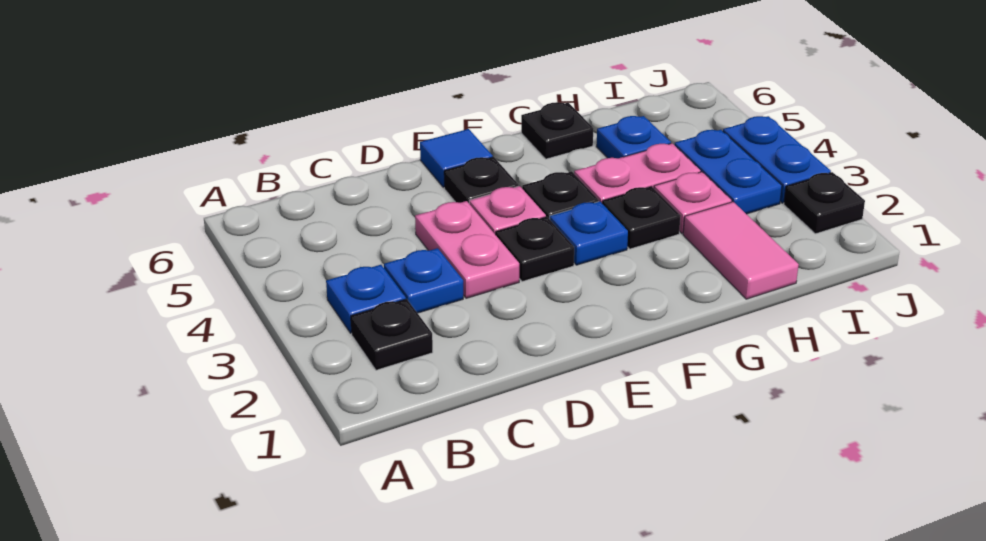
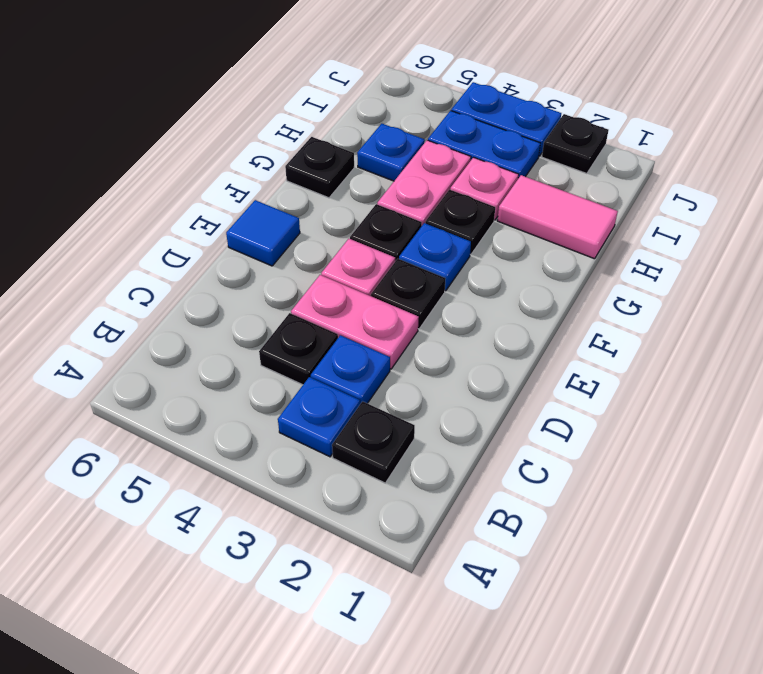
black 1x1 plate [444,157,519,203] -> black 1x1 plate moved to [259,313,338,385]

